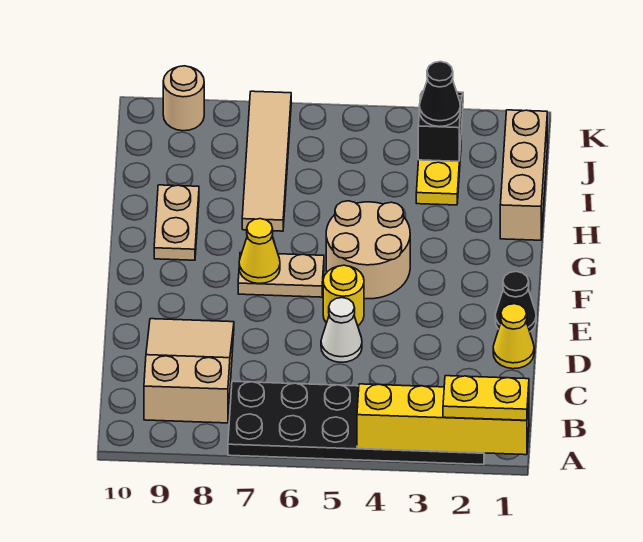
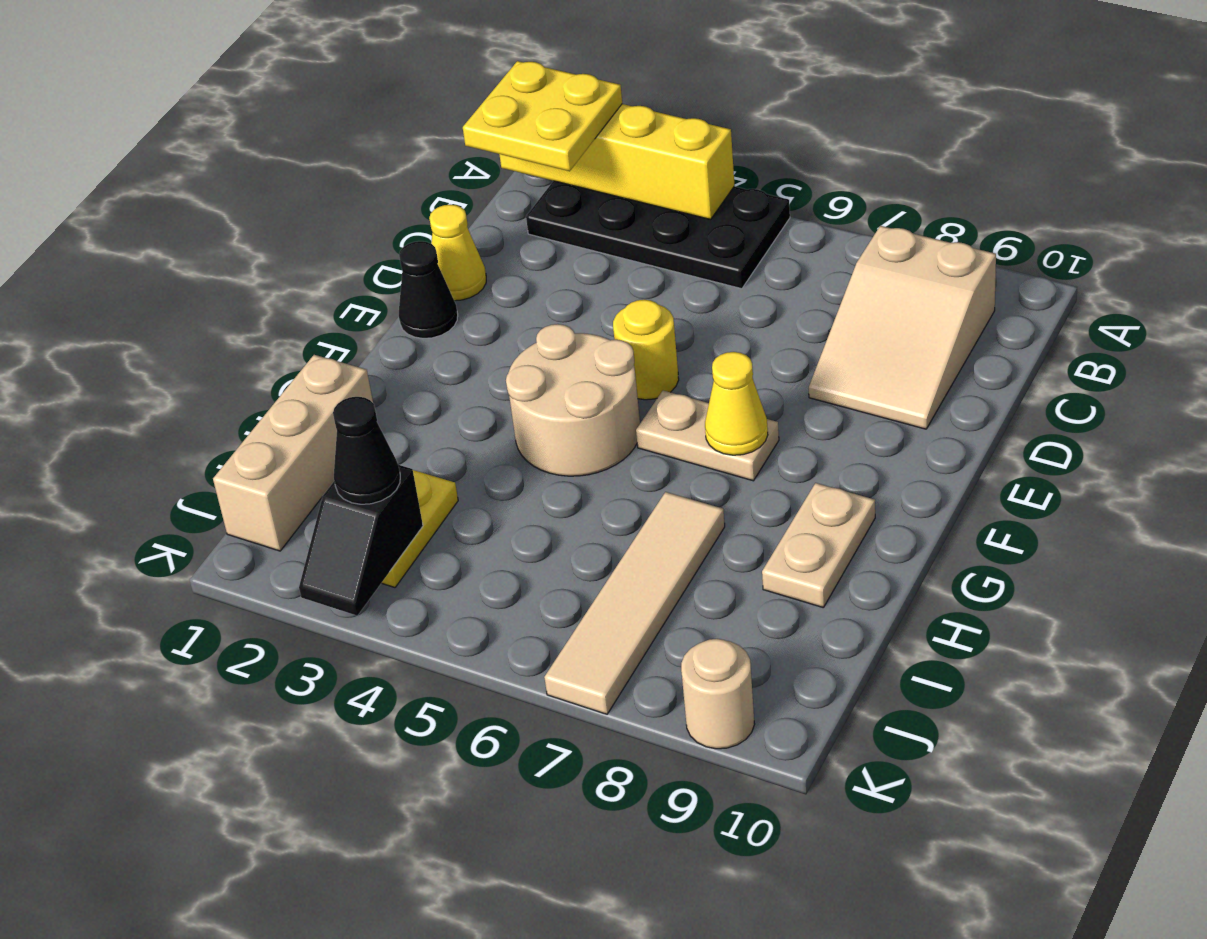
yellow 1x2 plate [443,376,529,420] -> yellow 2x2 plate [463,61,622,171]
black 2x6 plate [228,381,485,465] -> black 2x4 plate [526,181,790,289]
white 1x1 cone [321,298,362,362] -> none

